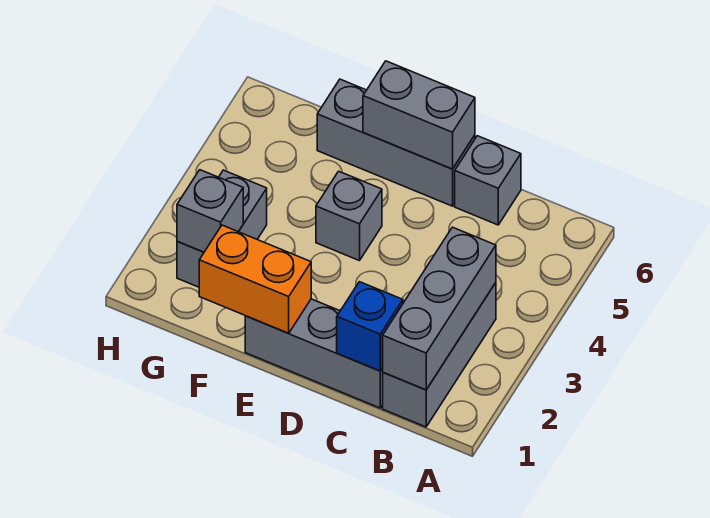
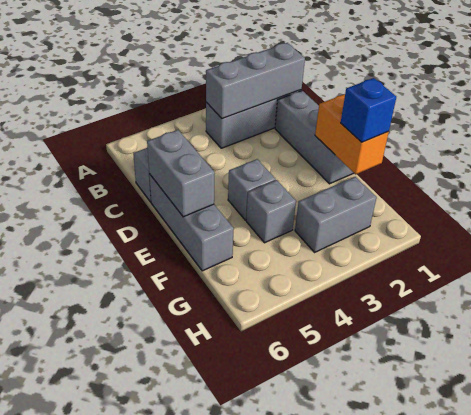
blue 1x1 brick [337,282,403,371] -> blue 1x1 brick moved to [341,78,396,142]
grey 1x1 brick [177,170,243,252] -> grey 1x1 brick moved to [246,180,296,243]

